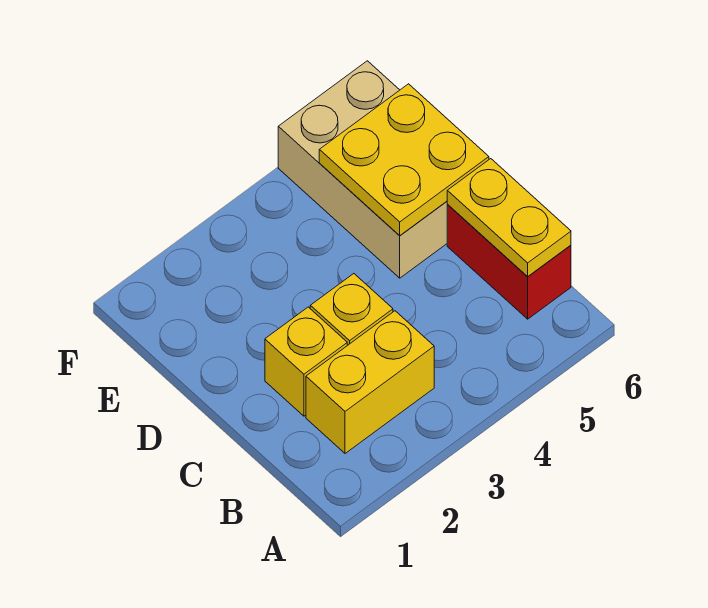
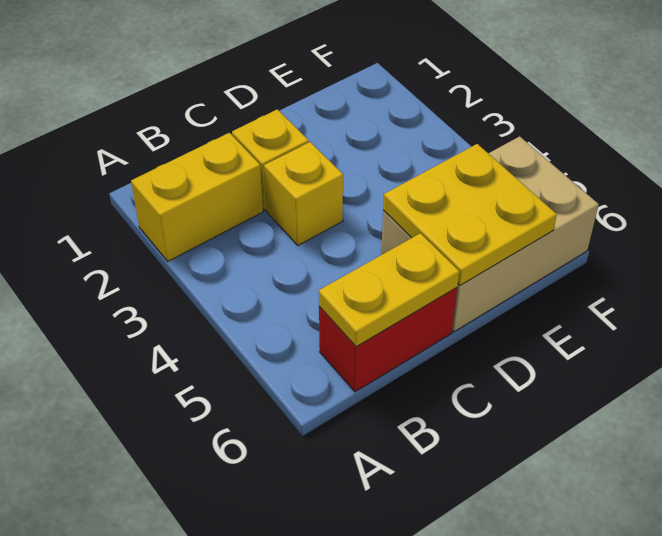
yellow 1x2 brick [306,311,434,453] -> yellow 1x2 brick turned to [131,133,263,261]

